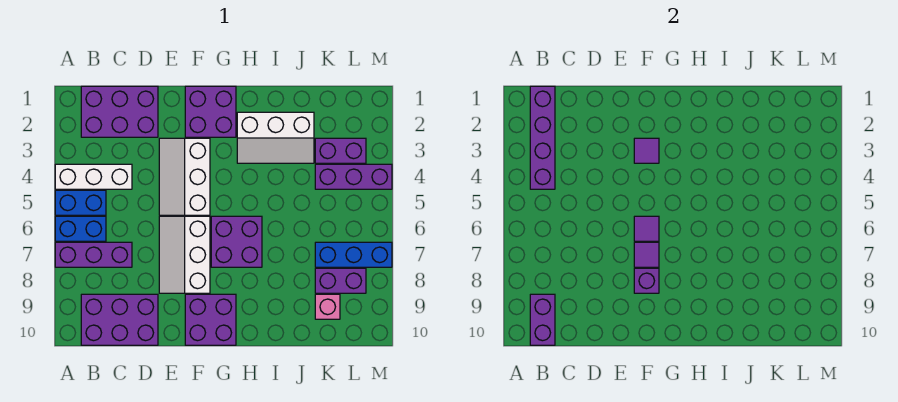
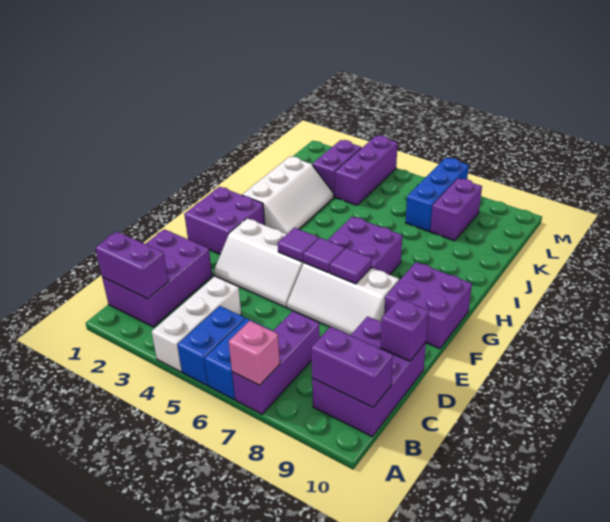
purple 1x4 brick [530,86,555,189] -> purple 1x2 brick [95,232,168,299]
purple 1x1 tile [634,138,659,163] -> purple 1x1 tile moved to [278,228,319,262]
purple 1x1 brick [634,268,659,293] -> purple 1x1 brick moved to [381,299,429,361]
pink 1x1 brick [315,294,340,319] -> pink 1x1 brick moved to [229,321,280,385]

